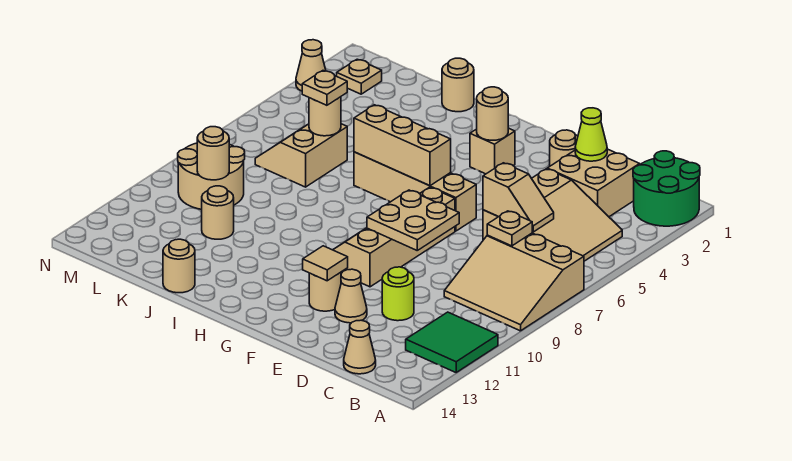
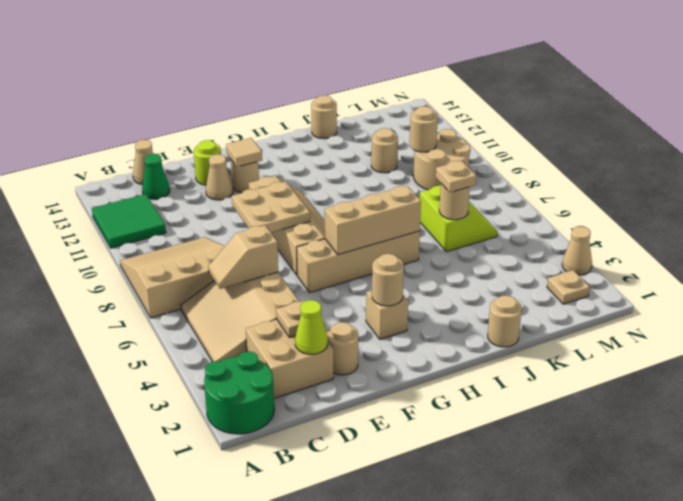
tan 1x1 plate [487,211,532,246] -> tan 1x1 plate moved to [276,300,306,337]
none -> green 1x1 cone [142,154,170,199]
lime 1x1 round brick [382,267,414,321] -> lime 1x1 round brick moved to [194,140,221,185]
tan 2x2 slope [255,124,347,187] -> lime 2x2 slope [420,186,498,252]

